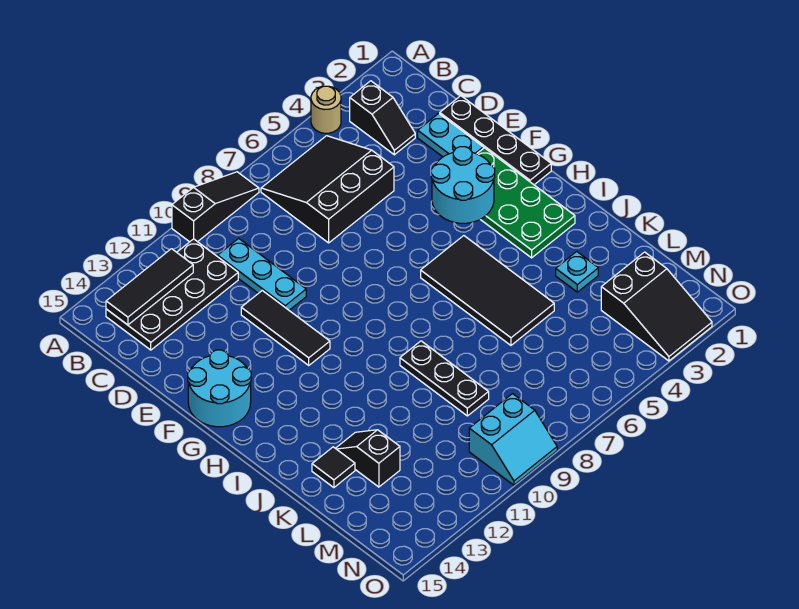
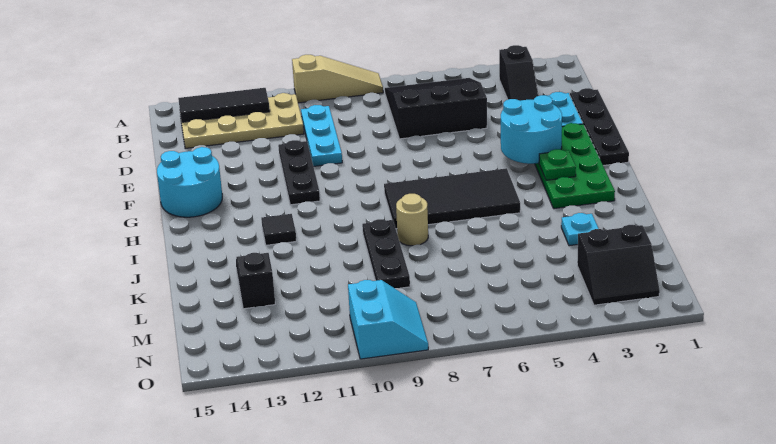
tan 1x1 round brick [311,86,341,133] -> tan 1x1 round brick moved to [396,194,428,246]
black 1x3 slope [172,172,259,242] -> tan 1x3 slope [292,55,383,103]
black 2x4 plate [106,239,238,350] -> tan 2x4 plate [180,93,304,149]
black 1x3 tile [241,291,330,365] -> black 1x3 plate [278,140,320,205]
none -> green 1x1 plate [539,149,576,180]
black 2x4 tile [421,236,554,345] -> black 2x4 tile turned to [384,168,520,229]
black 1x1 tile [312,447,355,488] -> black 1x1 tile moved to [261,214,296,245]
black 2x3 slope [601,252,712,361] -> black 2x2 slope [577,225,660,305]
cyan 2x2 slope [469,394,557,485] -> cyan 2x2 slope turned to [348,280,428,359]

